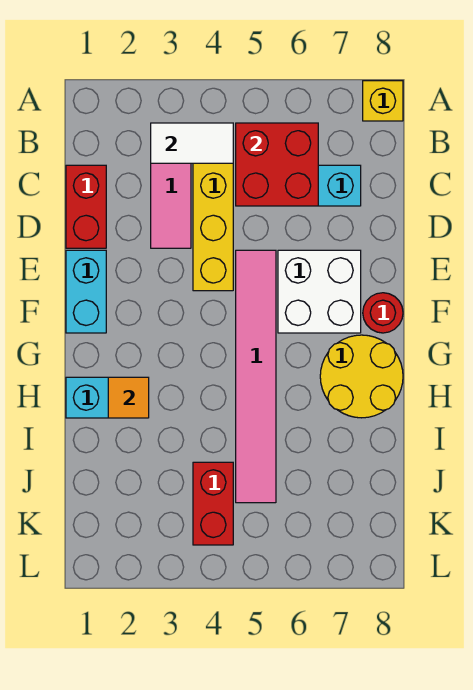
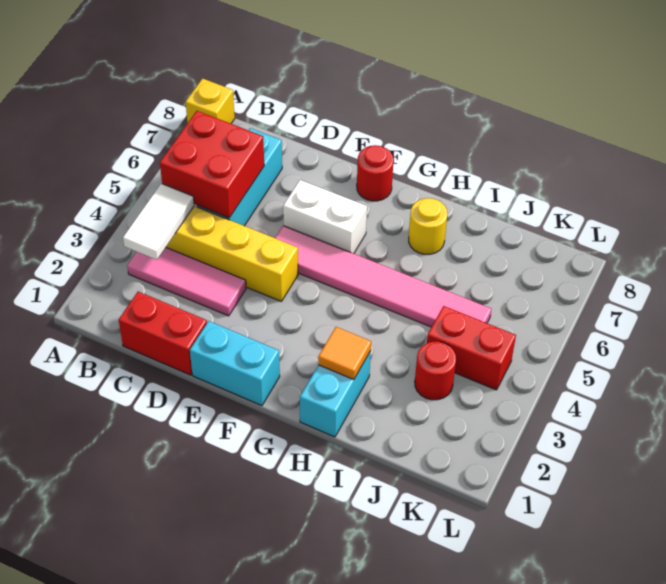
white 2x2 brick [278,250,361,333] -> white 1x2 brick [283,180,367,254]
yellow 2x2 round brick [320,335,403,418] -> yellow 1x1 round brick [409,198,447,254]
none -> red 1x1 round brick [415,341,456,400]

